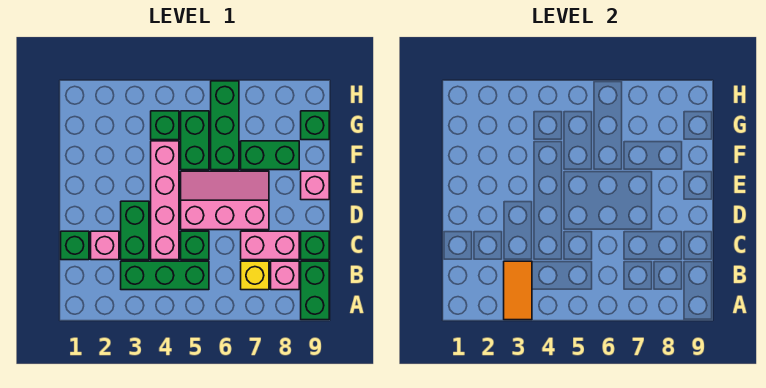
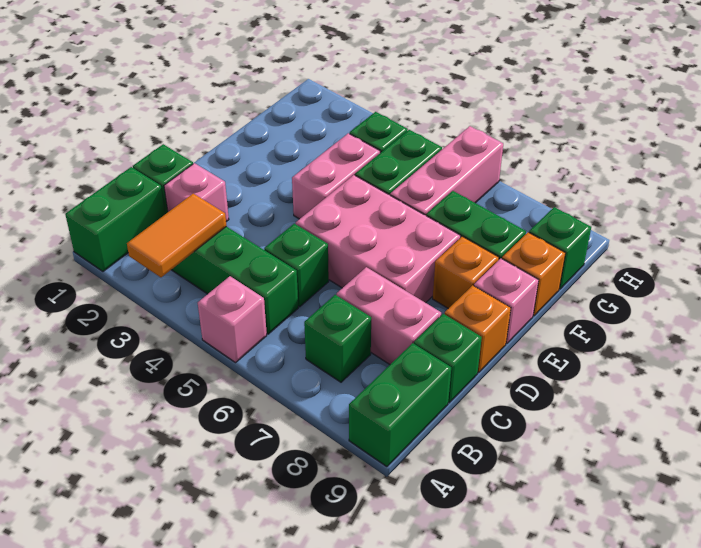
yellow 1x1 brick [241,261,269,290] -> green 1x1 brick [304,295,371,382]
pink 1x1 brick [271,261,299,290] -> pink 1x1 brick moved to [198,276,267,363]
green 1x2 brick [121,201,149,260] -> green 1x2 brick moved to [65,167,165,271]
pink 1x4 brick [151,141,179,260] -> pink 1x2 brick [292,133,380,219]
pink 2x3 slope [181,171,269,230] -> pink 2x3 brick [296,175,460,303]
none -> orange 1x1 brick [445,285,511,373]
none -> orange 1x1 brick [433,236,499,309]
green 1x3 brick [211,81,239,170] -> pink 1x3 brick [390,126,503,215]
none -> orange 1x1 brick [502,232,565,316]

